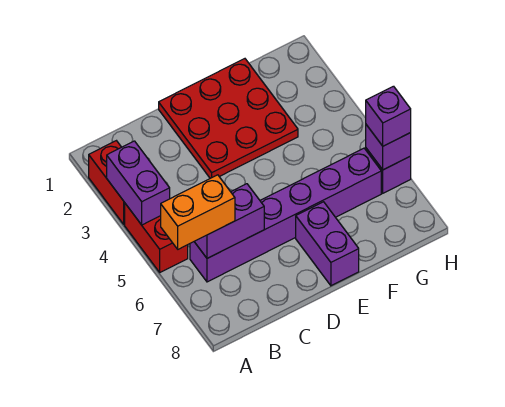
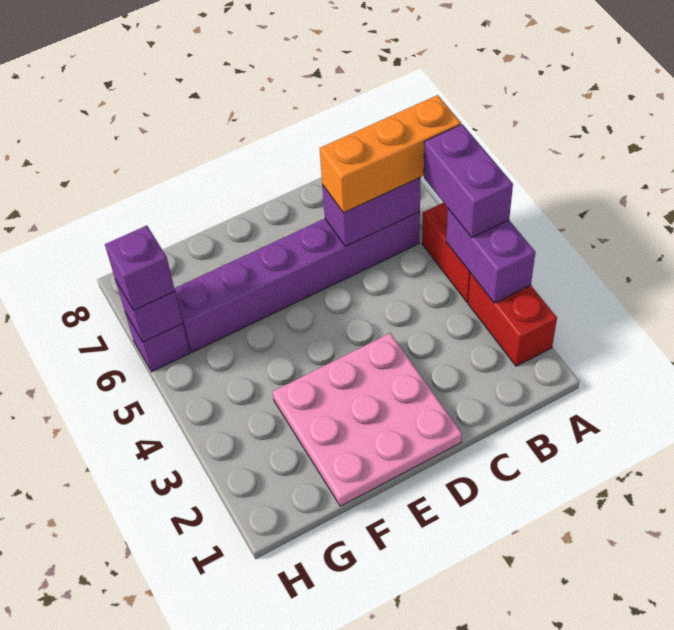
orange 1x2 brick [161,175,235,249] -> orange 1x3 brick [320,95,461,213]
red 3x3 plate [159,59,298,178] -> pink 3x3 plate [273,333,462,506]
purple 1x2 brick [296,202,359,286] -> purple 1x2 brick moved to [424,124,513,238]

